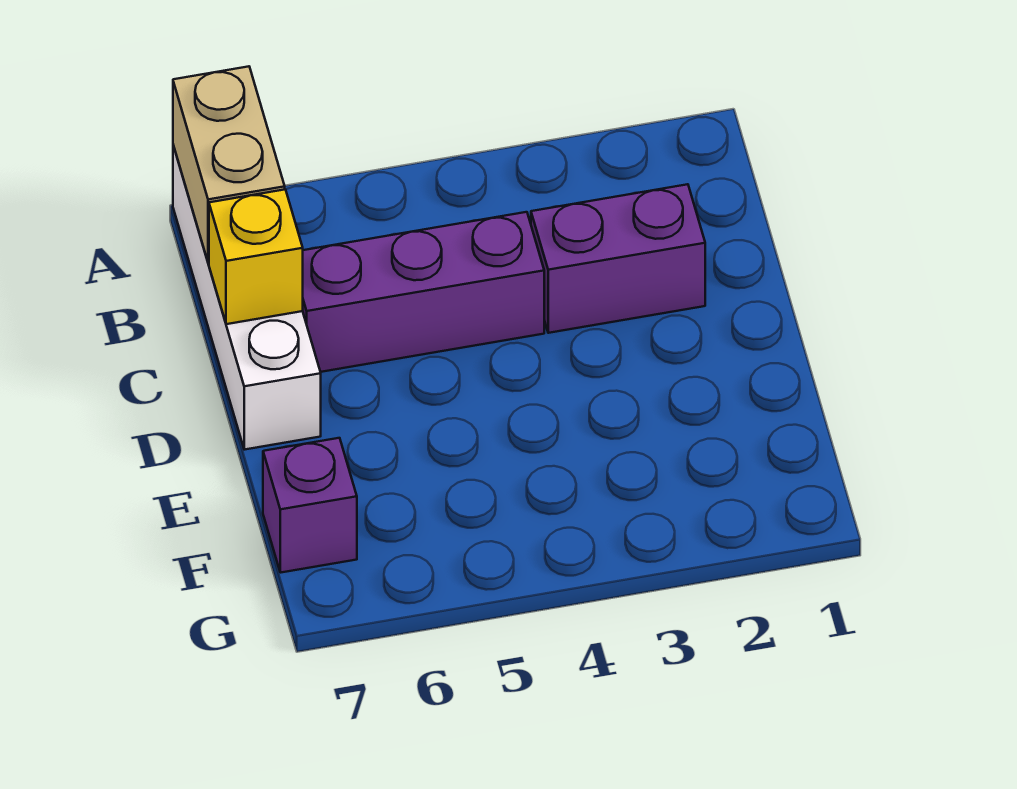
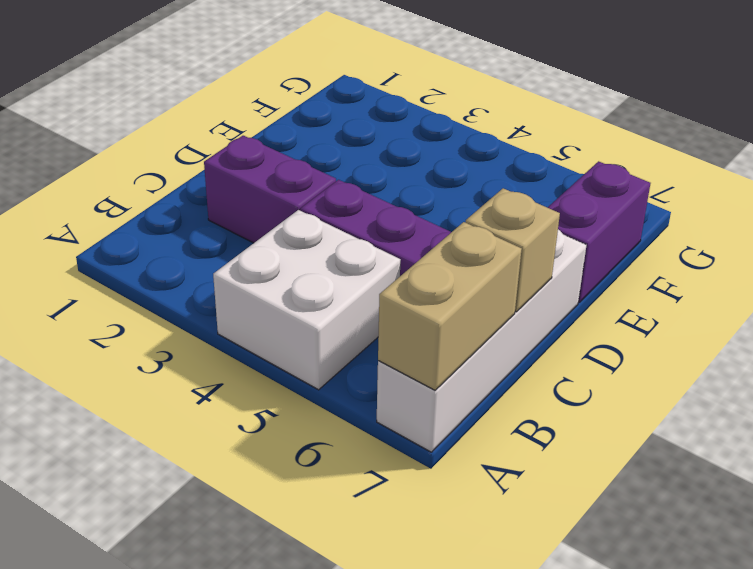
none -> white 2x2 brick [213,210,400,390]
yellow 1x1 brick [209,189,303,324] -> tan 1x1 brick [465,188,560,312]
purple 1x1 brick [263,438,357,573] -> purple 1x2 brick [548,161,651,303]

